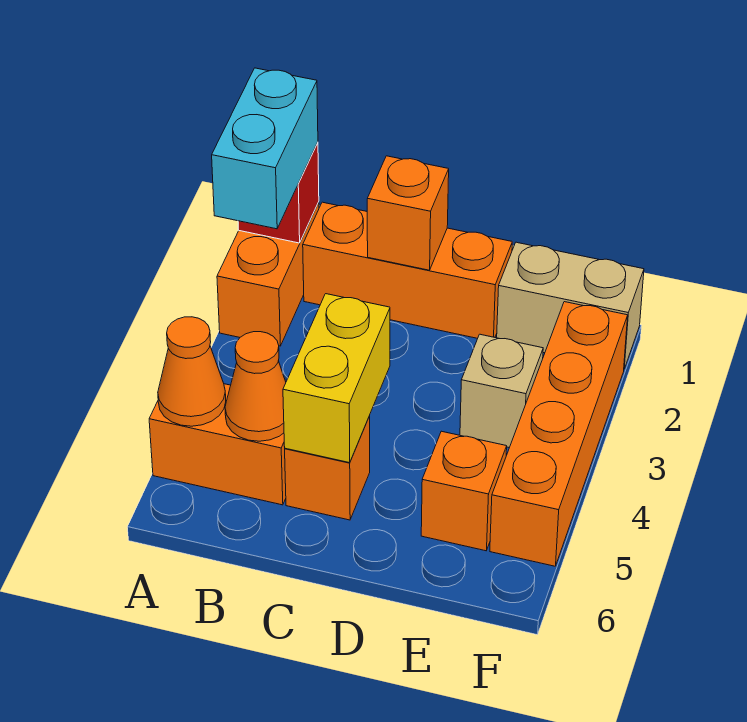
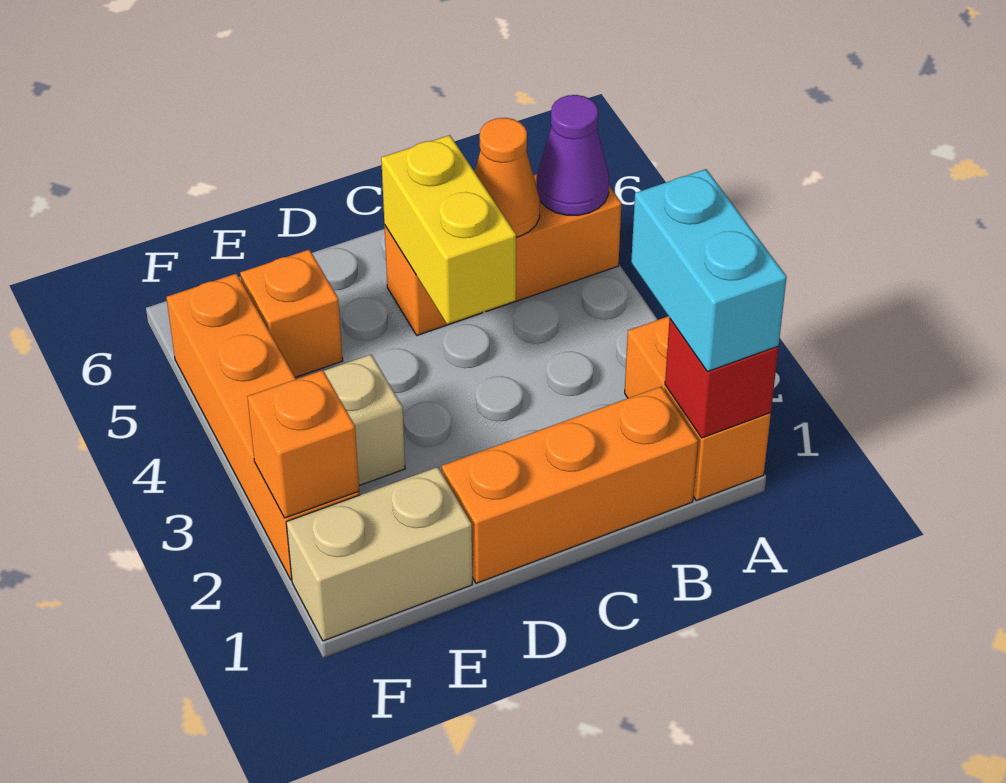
orange 1x1 cone [158,317,226,426] -> purple 1x1 cone [537,95,609,215]
orange 1x1 brick [367,156,449,270] -> orange 1x1 brick moved to [247,370,359,518]

